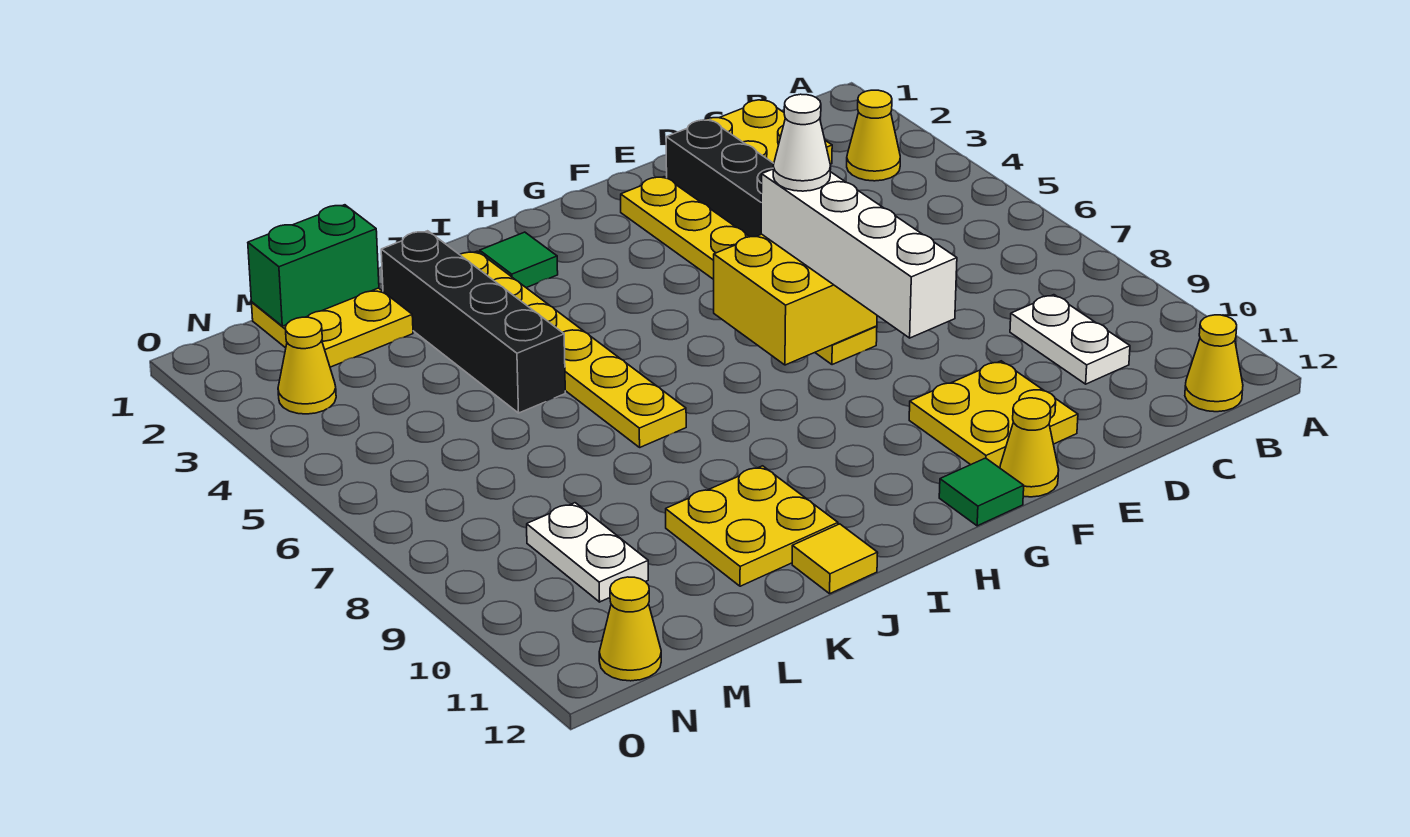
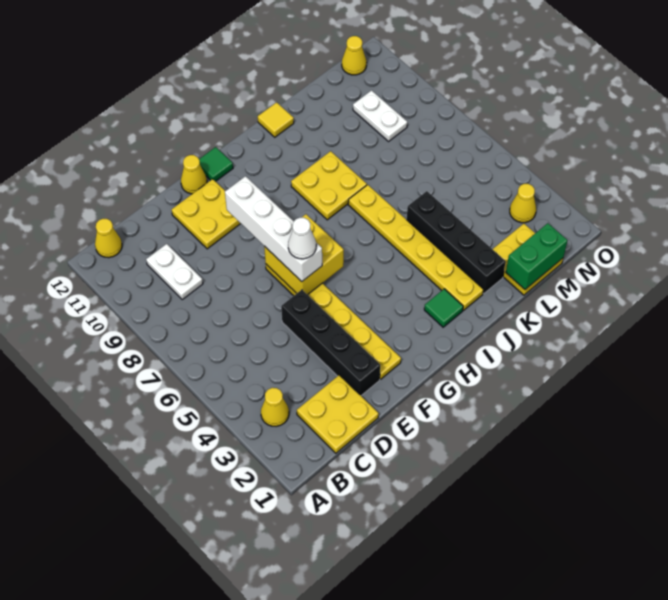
yellow 2x2 plate [666,466,838,586] -> yellow 2x2 plate moved to [291,151,367,220]

